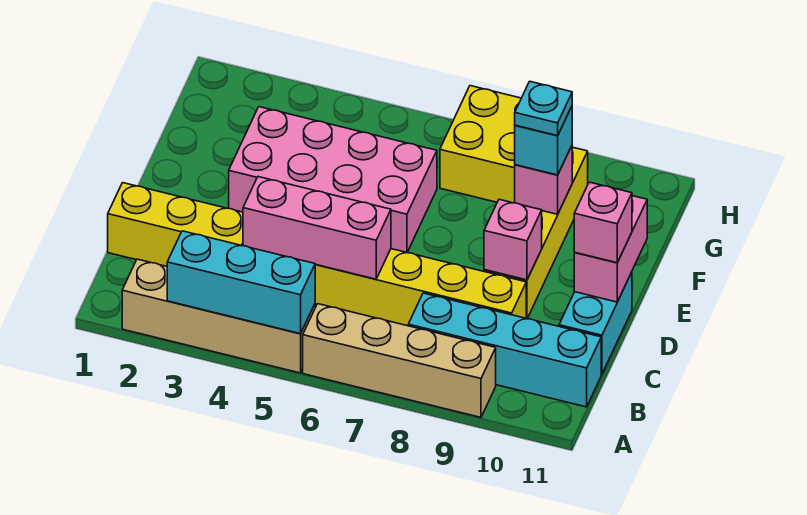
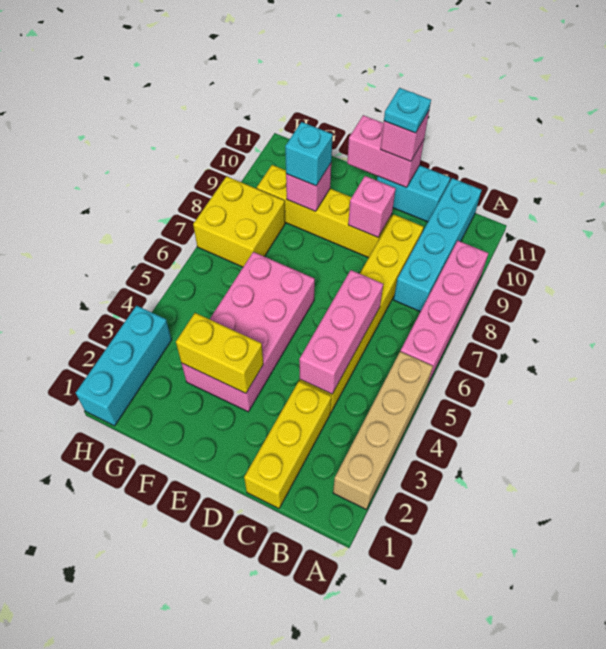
cyan 1x3 brick [167,231,315,334] -> cyan 1x3 brick moved to [76,306,172,426]
tan 1x4 brick [303,304,496,417] -> pink 1x4 brick [401,241,489,383]
none -> yellow 1x2 brick [176,313,263,393]
cyan 1x1 plate [515,81,572,136] -> cyan 1x1 plate moved to [384,88,431,133]

